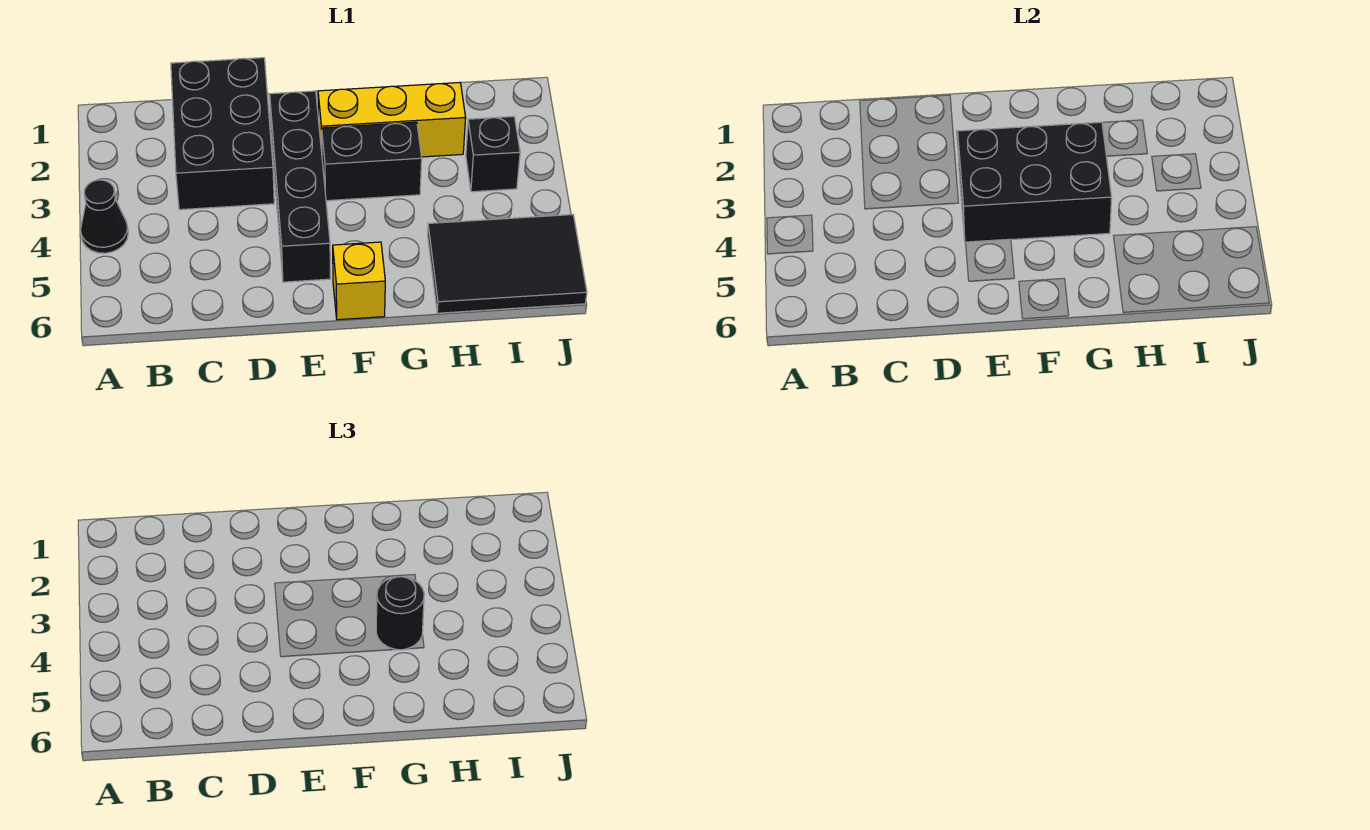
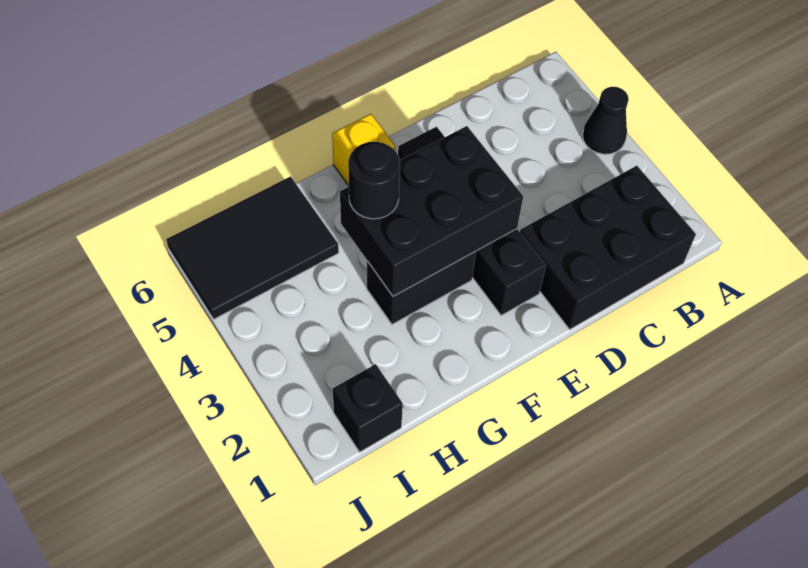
black 2x3 brick [171,58,274,210] -> black 2x3 brick turned to [520,166,696,330]
yellow 1x3 brick [318,82,466,157] -> none
black 1x1 brick [466,116,520,192] -> black 1x1 brick moved to [333,364,403,452]

